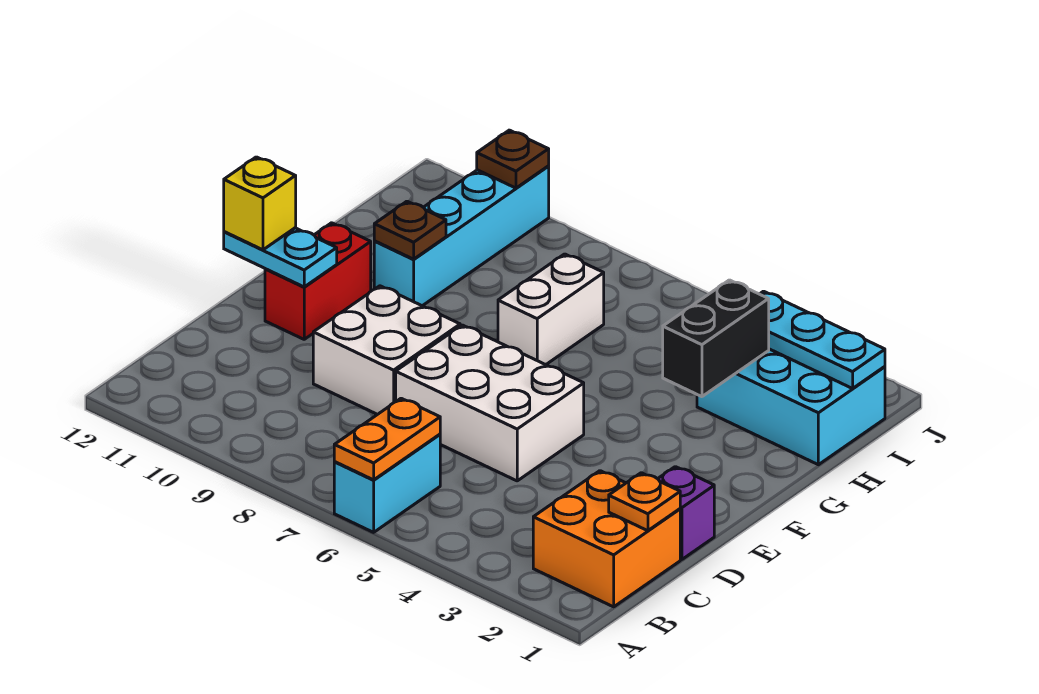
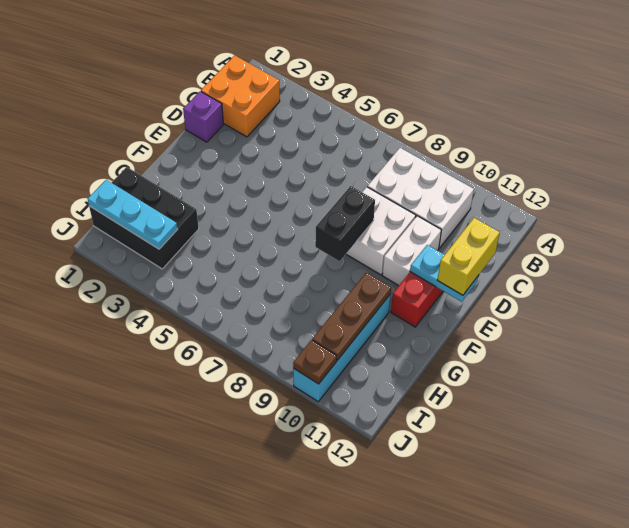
cyan 1x2 brick [334,434,440,532] -> none
orange 1x2 plate [334,398,440,480] -> none
orange 1x1 plate [609,473,680,531] -> none
white 2x3 brick [396,325,584,481] -> white 2x3 brick moved to [367,148,474,248]
yellow 1x1 brick [224,157,296,250] -> yellow 1x2 brick [437,218,500,295]
black 1x2 brick [663,280,769,397] -> black 1x2 brick moved to [315,186,375,261]
white 1x2 brick [498,254,604,365] -> white 1x2 brick moved to [382,216,441,286]
brown 1x1 plate [374,201,446,259] -> brown 1x3 plate [312,272,391,360]
cyan 2x3 brick [697,349,885,465] -> black 2x3 brick [89,167,199,269]

